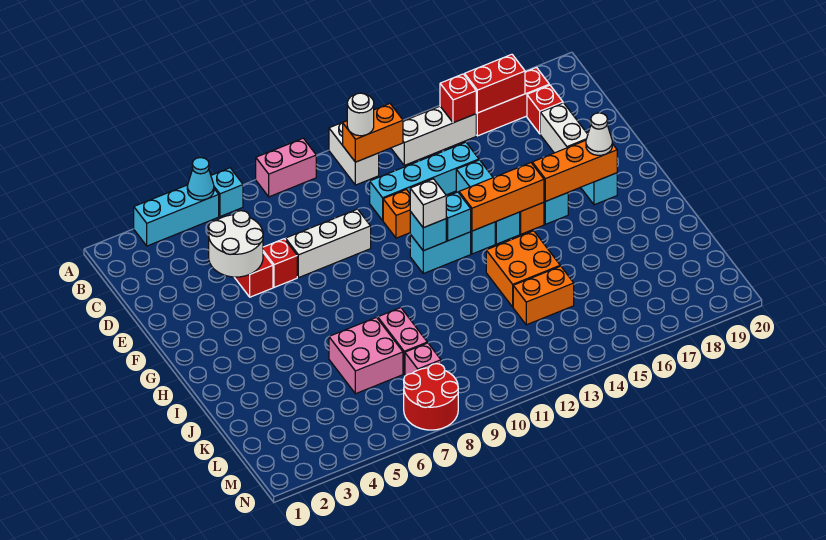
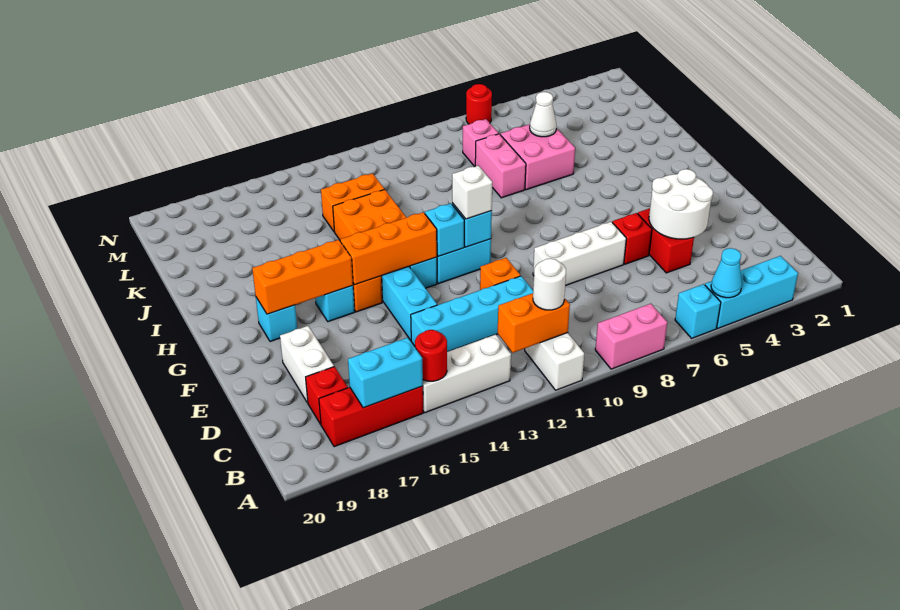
red 1x1 brick [440,74,476,123] -> red 1x1 round brick [415,330,447,381]
red 1x2 brick [465,54,525,113] -> cyan 1x2 brick [348,338,423,408]
white 1x1 cone [586,113,612,155] -> white 1x1 cone moved to [530,92,556,137]
red 2x2 round brick [404,364,458,430] -> red 1x1 round brick [466,84,492,124]

